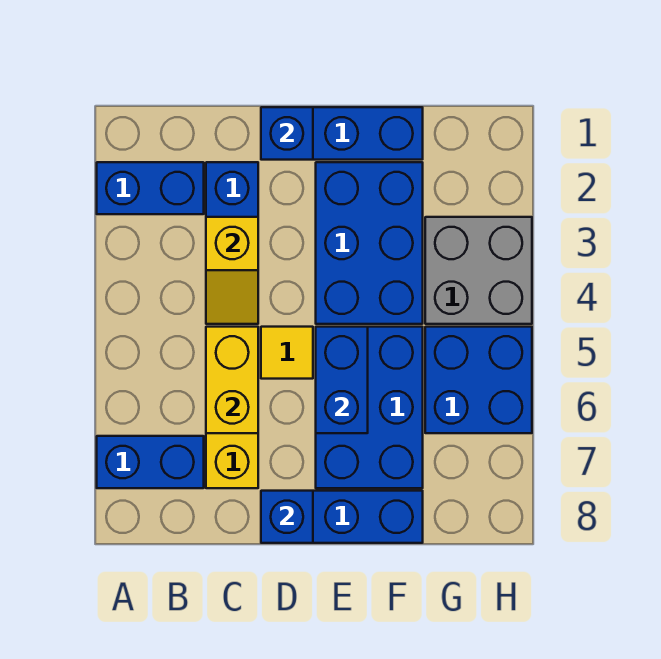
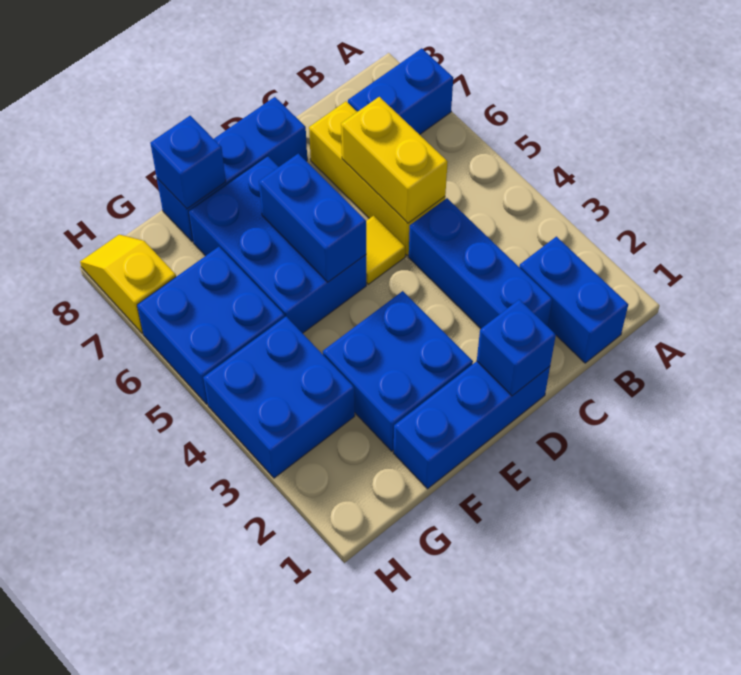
blue 1x2 brick [97,162,204,214] -> blue 1x2 brick turned to [519,237,628,363]
yellow 1x2 slope [206,217,258,324] -> yellow 1x2 slope moved to [80,234,176,333]
blue 1x1 brick [261,491,313,543] -> blue 1x1 brick moved to [150,116,226,209]
blue 2x3 brick [316,162,423,324] -> blue 2x2 brick [323,291,473,451]
grey 2x2 brick [425,217,532,324] -> blue 2x2 brick [203,317,355,478]

